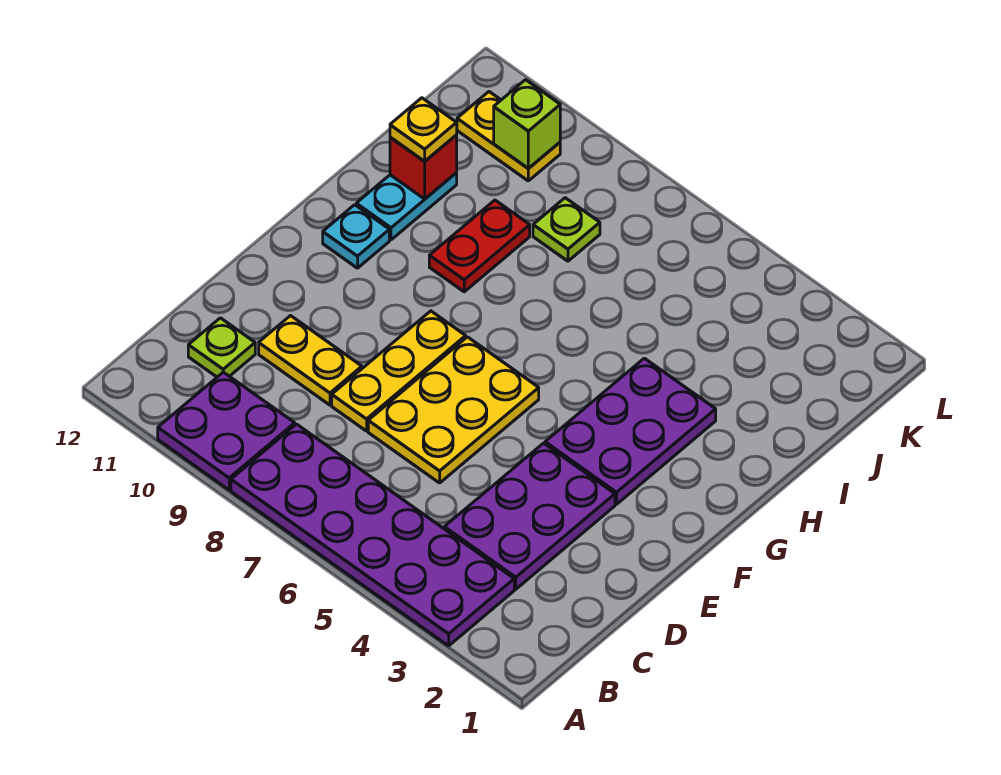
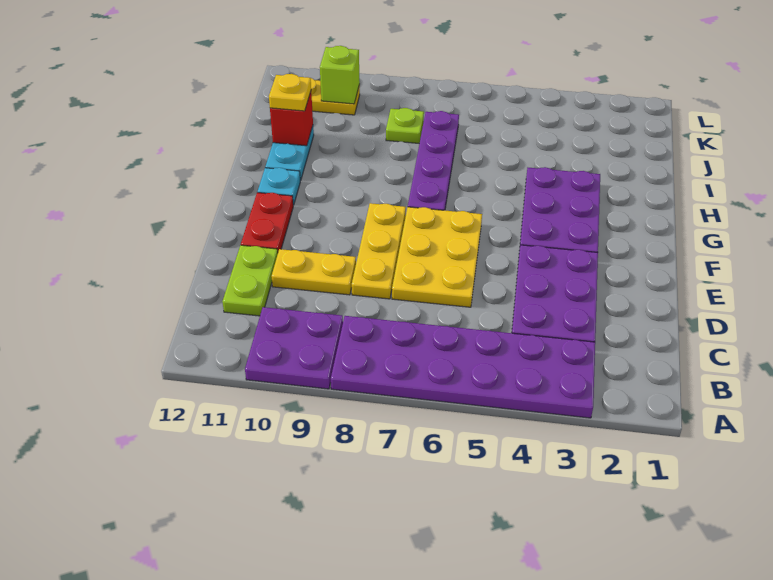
lime 1x1 plate [188,318,255,377] -> lime 1x2 plate [222,245,278,316]
none -> purple 1x4 plate [408,111,459,210]
red 1x2 plate [429,200,530,292] -> red 1x2 plate moved to [241,192,293,251]

